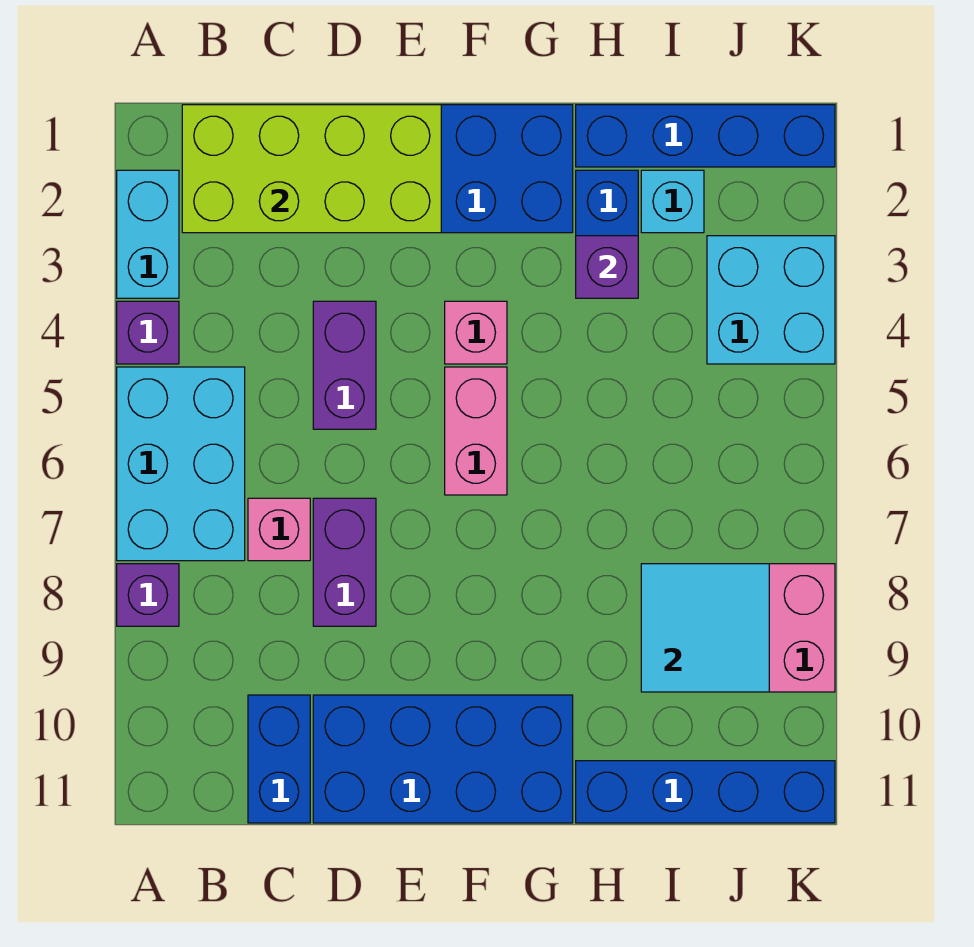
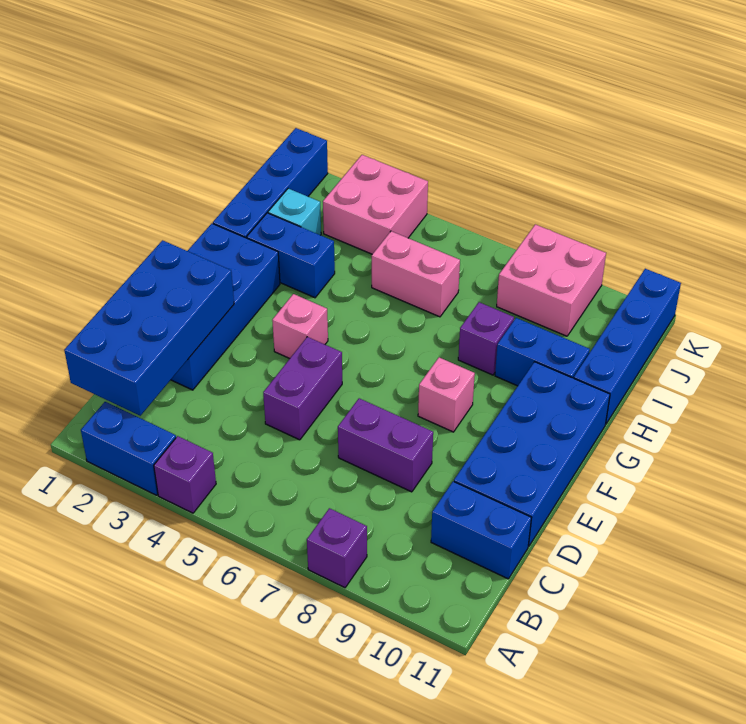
cyan 1x2 brick [117,170,179,298] -> blue 1x2 brick [81,402,176,495]
cyan 2x3 brick [117,367,245,561] -> none
lime 2x4 brick [182,105,441,233] -> blue 2x4 brick [64,240,234,416]
pink 1x1 brick [248,498,310,561] -> pink 1x1 brick moved to [418,357,475,432]
purple 1x2 brick [313,301,376,429] -> purple 1x2 brick turned to [263,337,342,440]
pink 1x2 brick [445,367,507,495] -> pink 1x2 brick moved to [372,231,460,317]
purple 1x1 brick [576,236,638,298] -> purple 1x1 brick moved to [458,302,514,375]
none -> blue 1x2 brick [495,318,590,386]
cyan 2x2 tile [641,564,769,692] -> none
cyan 2x2 brick [707,236,835,364] -> pink 2x2 brick [323,155,428,254]

